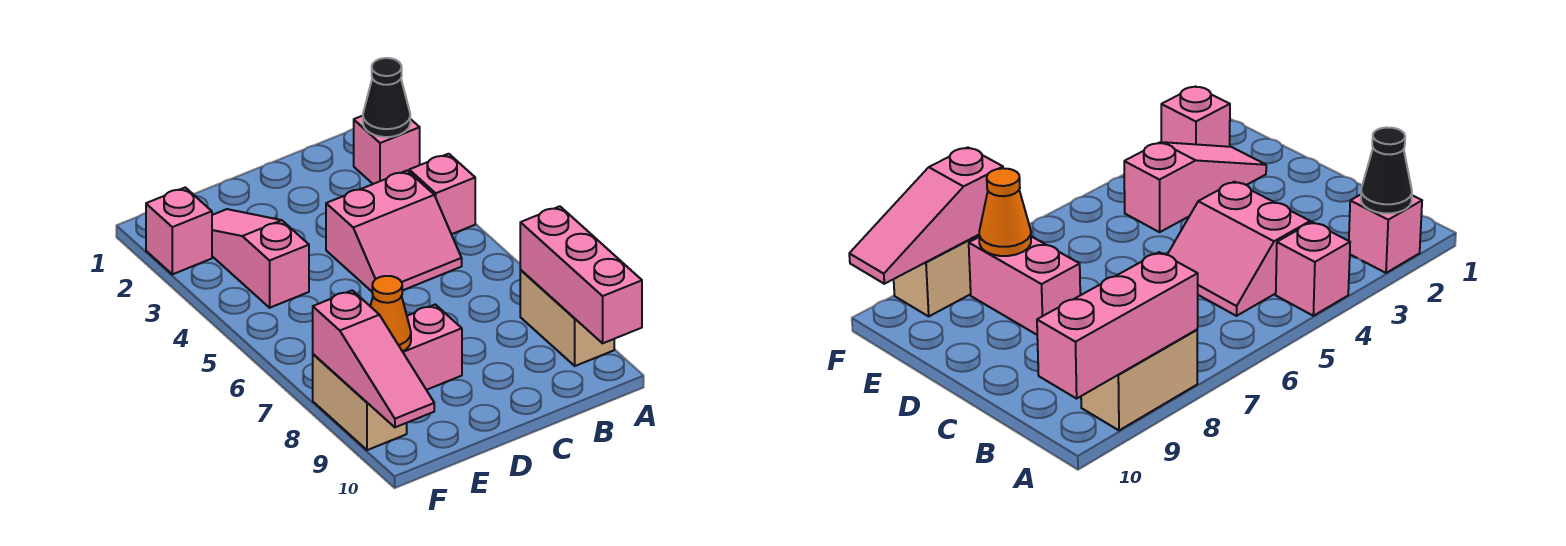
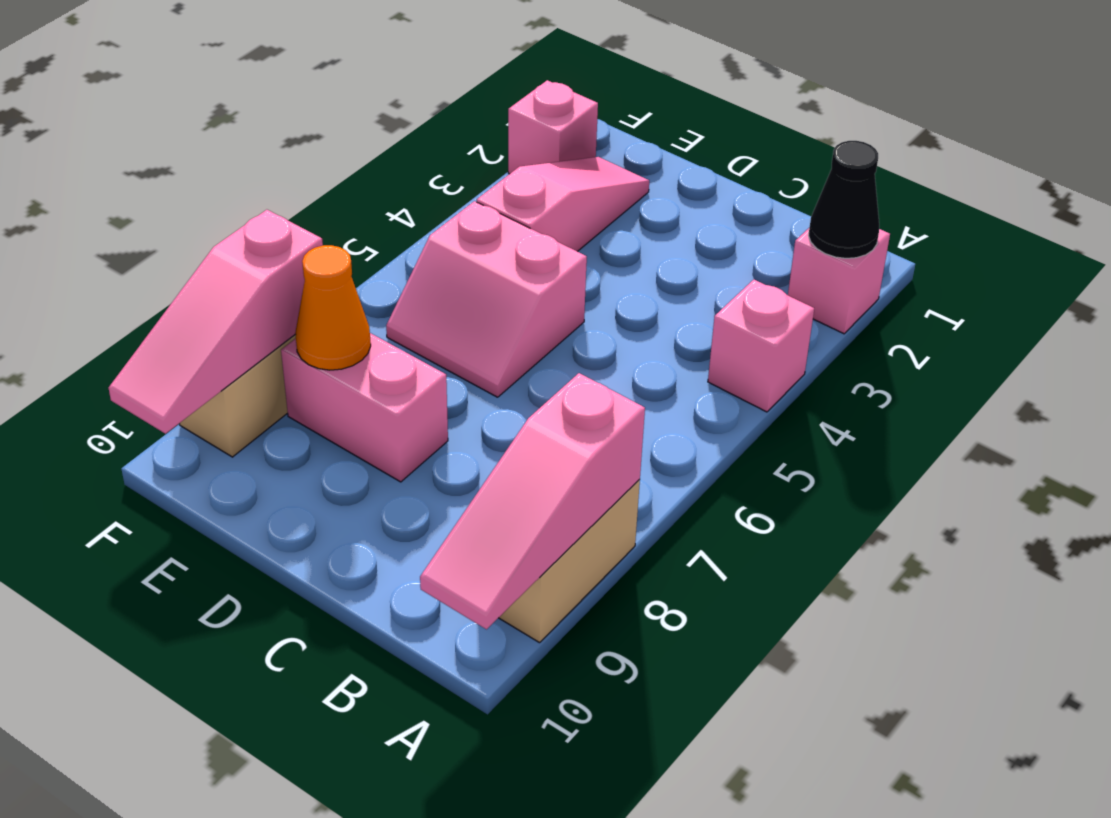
pink 1x3 brick [520,206,642,343] -> pink 1x3 slope [420,373,645,629]
pink 2x2 slope [326,171,462,291] -> pink 2x2 slope moved to [386,201,587,397]

